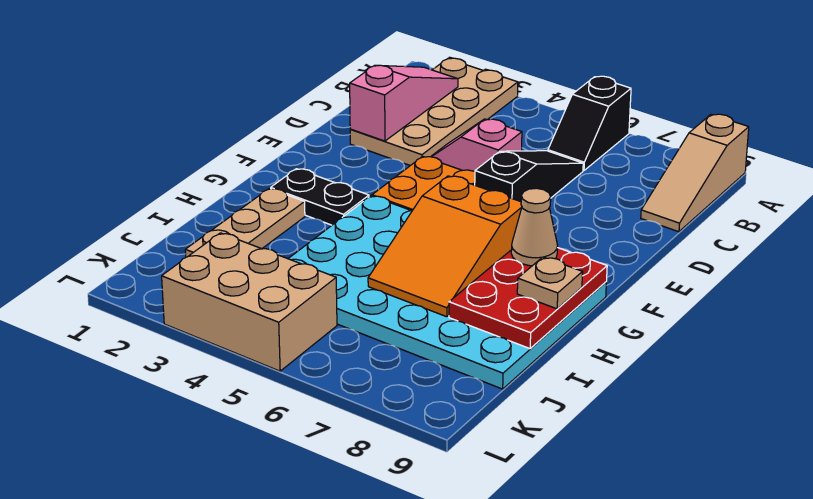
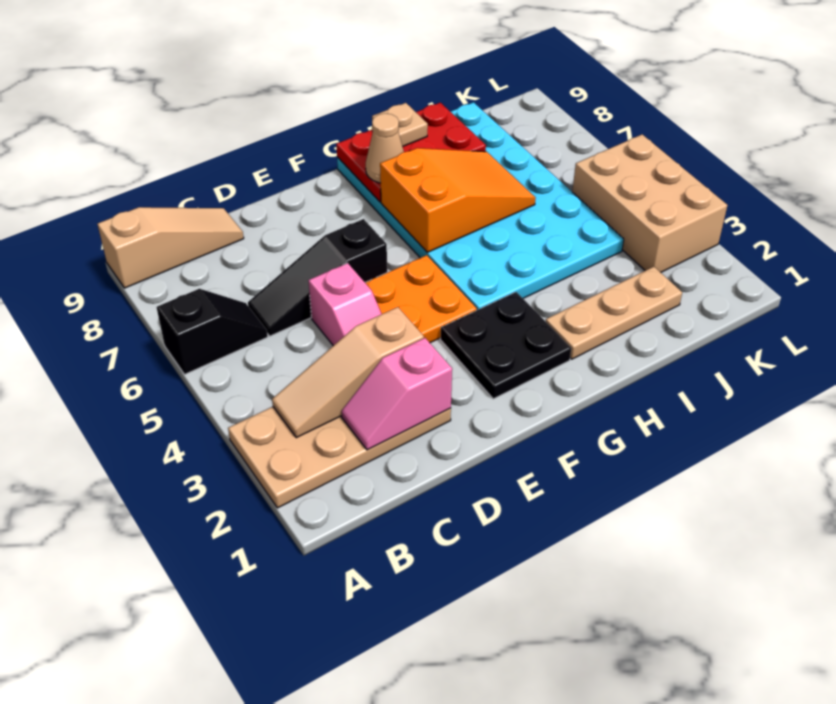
pink 1x3 slope [350,65,458,141] -> pink 1x2 slope [341,338,452,450]
none -> tan 1x3 slope [272,307,424,438]
black 1x2 plate [271,169,369,225] -> black 2x2 plate [440,292,571,399]

